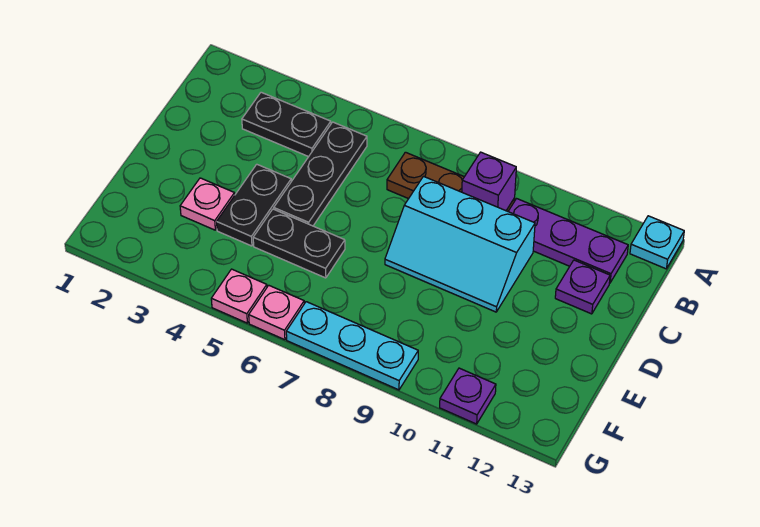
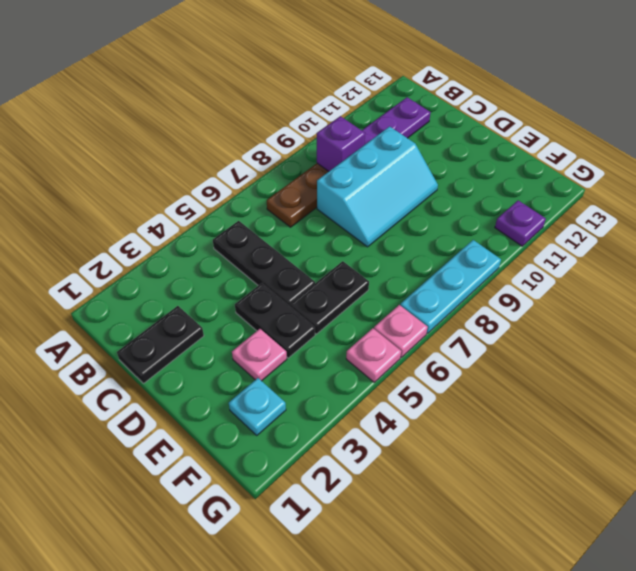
cyan 1x1 plate [630,216,684,269] -> cyan 1x1 plate moved to [229,378,286,435]
black 1x2 plate [242,92,331,157] -> black 1x2 plate moved to [117,306,204,383]
purple 1x1 plate [555,260,610,314] -> none

